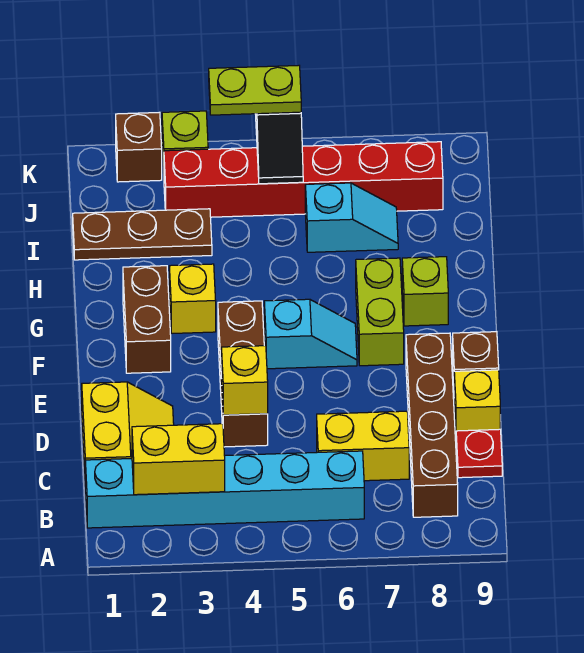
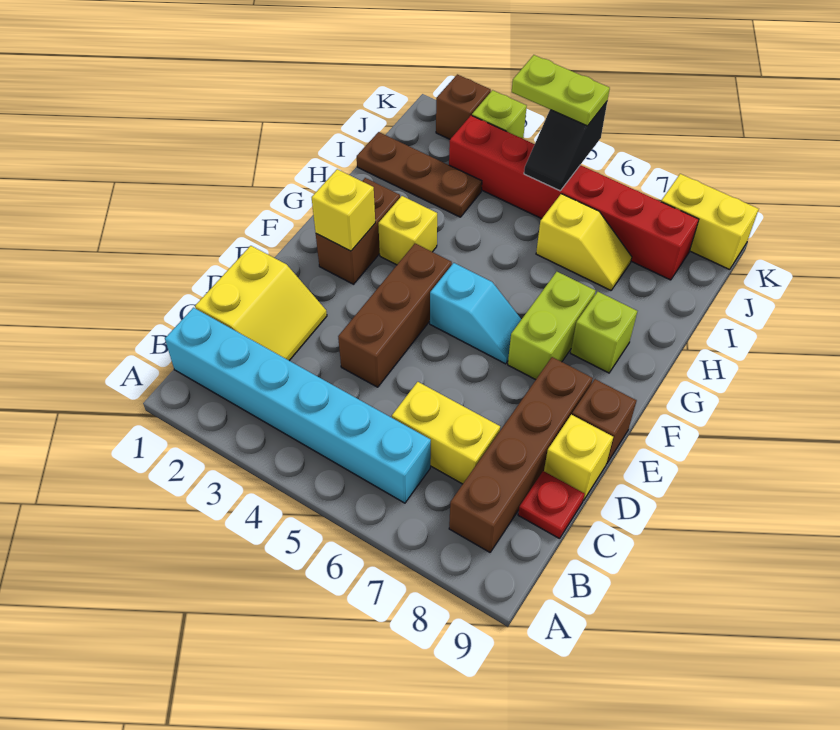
yellow 1x2 brick [132,424,225,495] -> yellow 1x2 brick moved to [661,174,759,270]
yellow 1x1 brick [222,346,268,415] -> yellow 1x1 brick moved to [312,169,375,251]
cyan 1x2 slope [305,183,398,252] -> yellow 1x2 slope [536,194,632,290]

